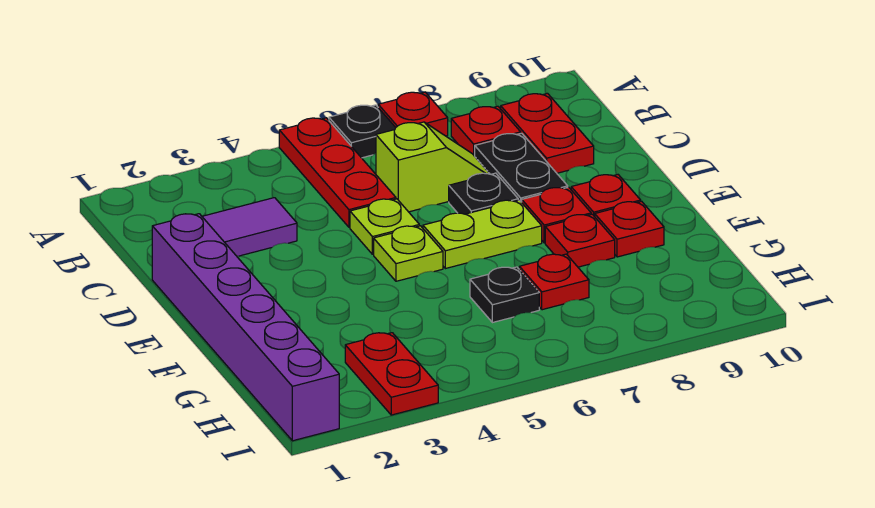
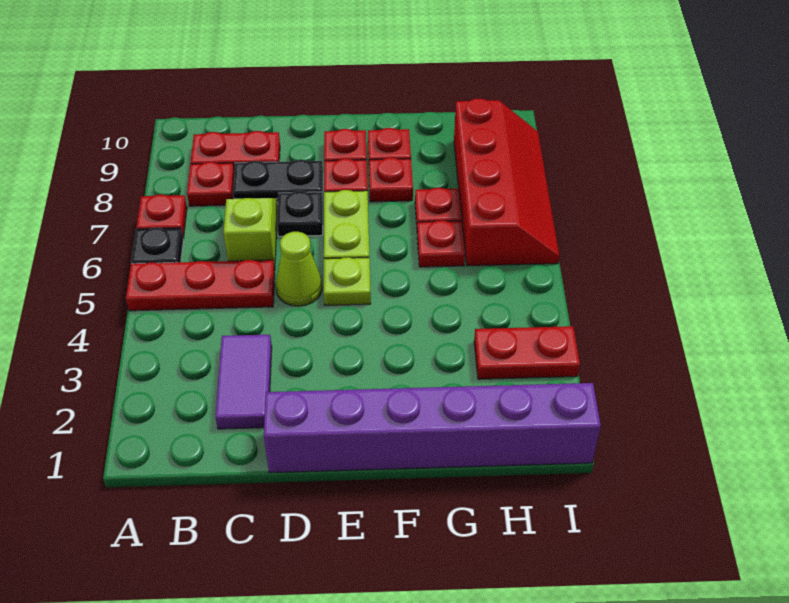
lime 1x1 plate [350,199,419,254] -> lime 1x1 cone [276,232,322,306]
black 1x1 plate [470,267,539,323] -> red 1x1 plate [417,220,465,267]
none -> red 2x4 slope [454,99,560,266]

